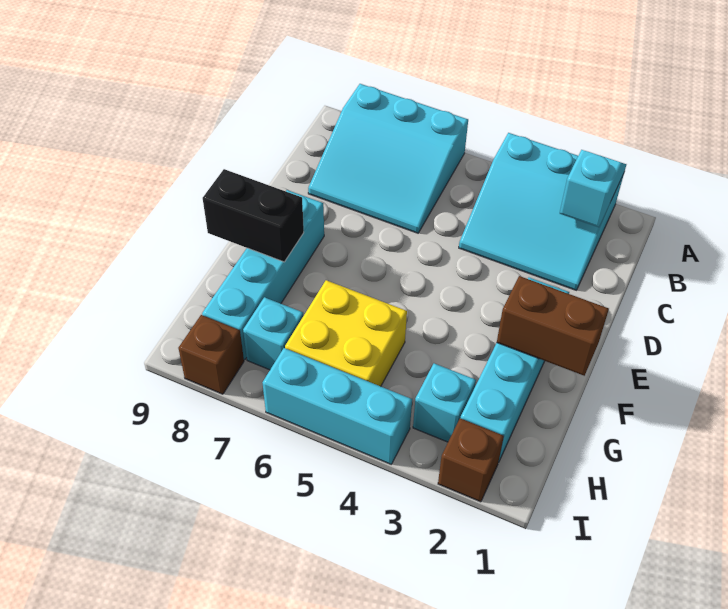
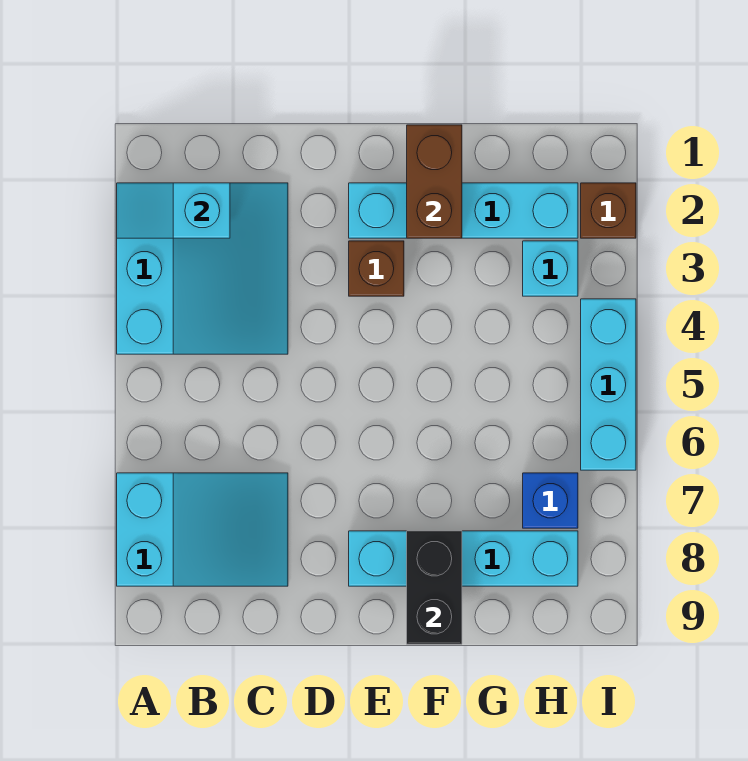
cyan 3x3 slope [308,84,468,233] -> cyan 2x3 slope [117,473,288,586]
yellow 2x2 brick [285,280,407,386] -> none
cyan 1x1 brick [243,297,303,370] -> blue 1x1 brick [523,473,578,528]
brown 1x1 brick [178,315,244,394] -> brown 1x1 brick moved to [349,241,404,296]

